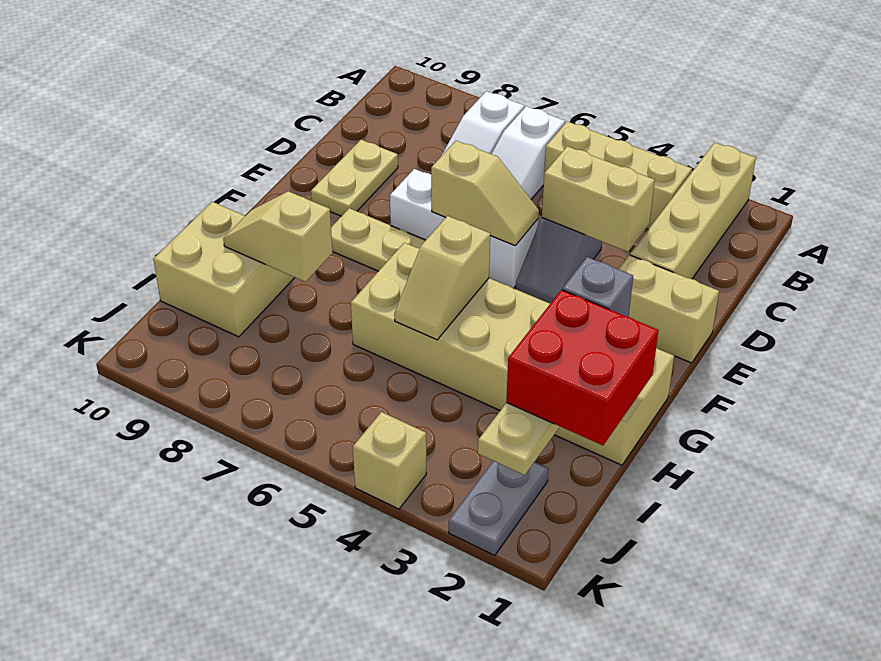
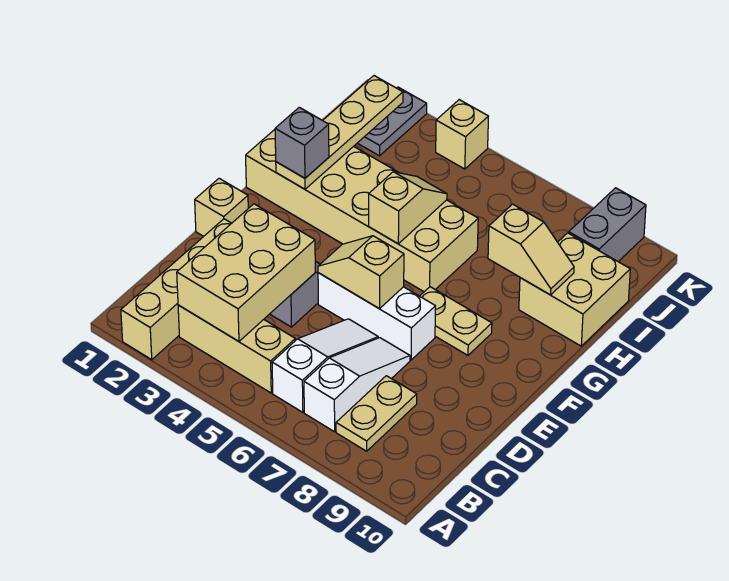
tan 1x2 brick [542,146,655,252] -> tan 2x3 brick [177,204,315,341]
tan 1x2 plate [311,140,398,216] -> tan 1x2 plate moved to [336,376,417,451]
tan 1x2 brick [619,255,719,363] -> tan 1x1 brick [195,178,248,236]
red 2x2 brick [506,290,658,445] -> none
none -> grey 1x2 brick [569,188,646,262]

